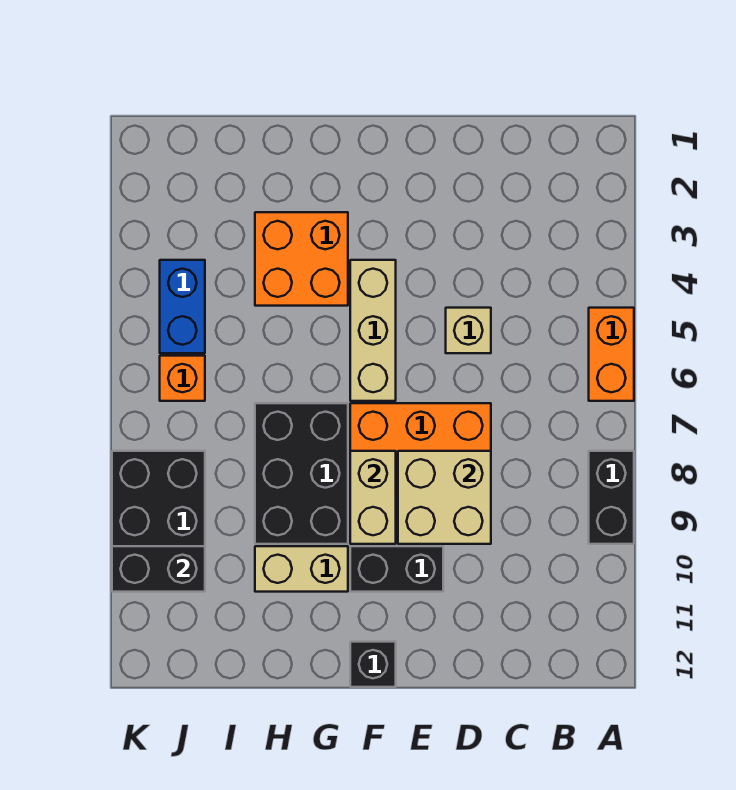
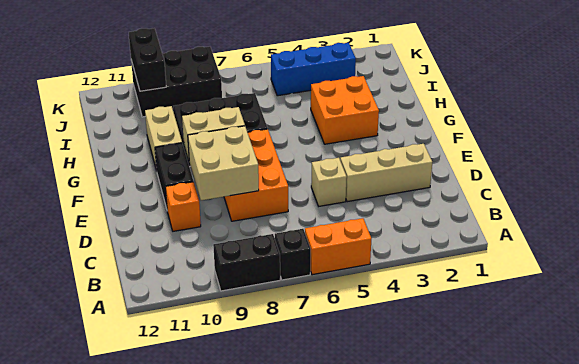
tan 1x3 brick [350,260,396,401] -> tan 1x3 brick moved to [340,144,432,202]
black 1x1 brick [350,642,396,687] -> black 1x1 brick moved to [275,229,311,280]
blue 1x2 brick [160,260,205,353] -> blue 1x3 brick [271,43,356,96]
orange 1x1 brick [160,356,205,401] -> orange 1x1 brick moved to [165,182,201,231]

